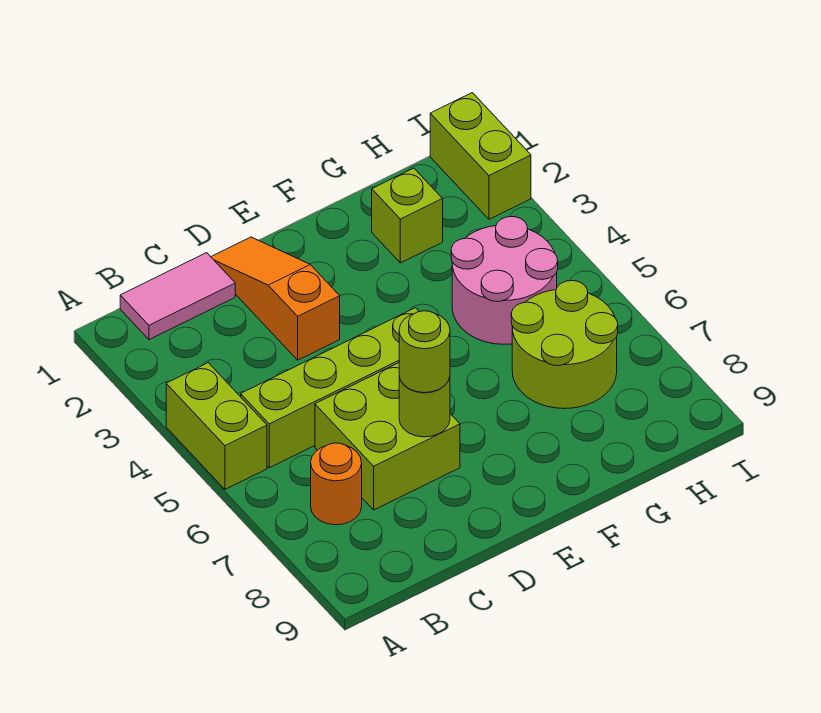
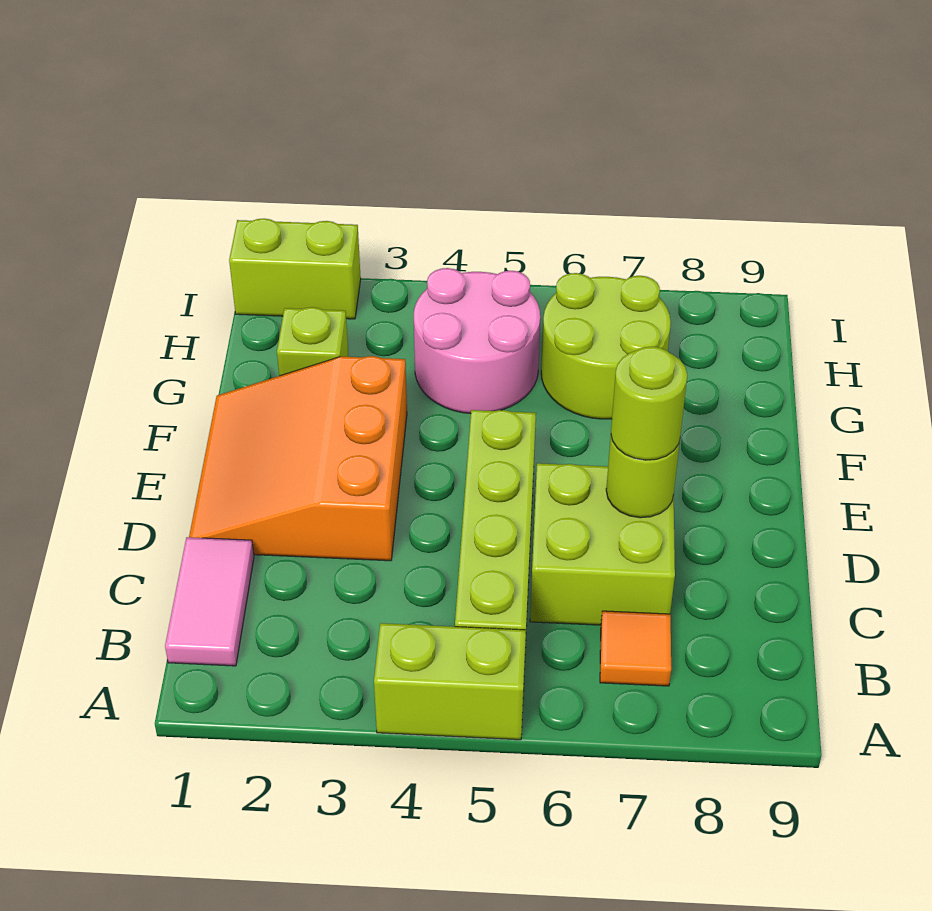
orange 1x1 round brick [311,443,362,525] -> orange 1x1 tile [600,611,671,686]
orange 1x3 slope [211,237,340,360] -> orange 3x3 slope [189,356,407,561]

